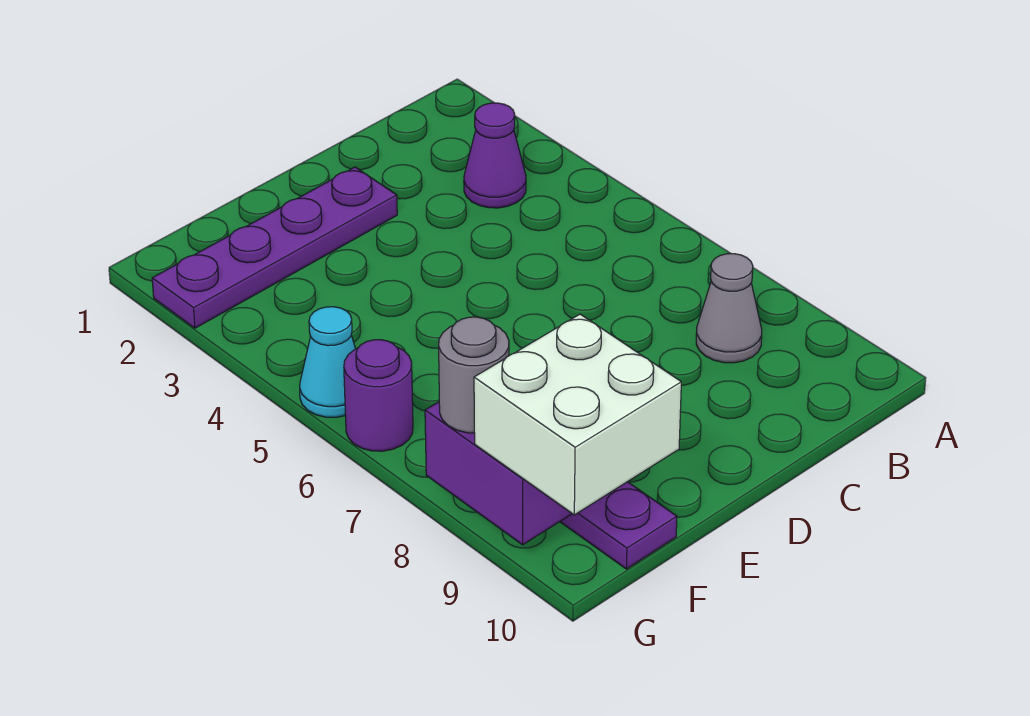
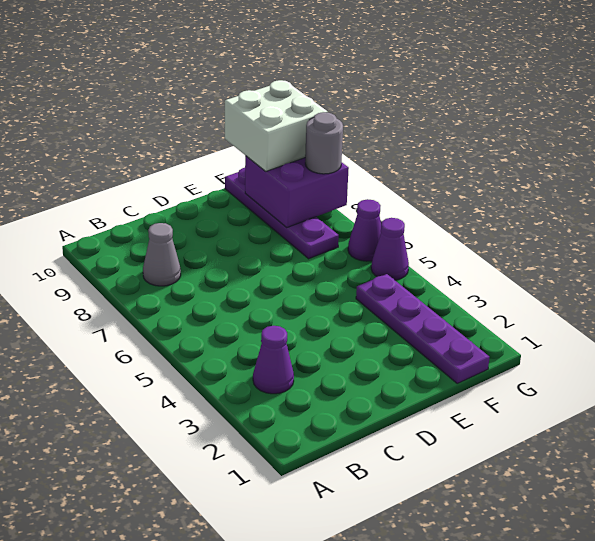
purple 1x4 plate [152,167,397,328] -> purple 1x4 plate turned to [356,274,490,383]
cyan 1x1 cone [300,307,356,417] -> purple 1x1 cone [371,218,409,280]
purple 1x1 round brick [344,340,413,451] -> purple 1x1 cone [348,199,381,261]

